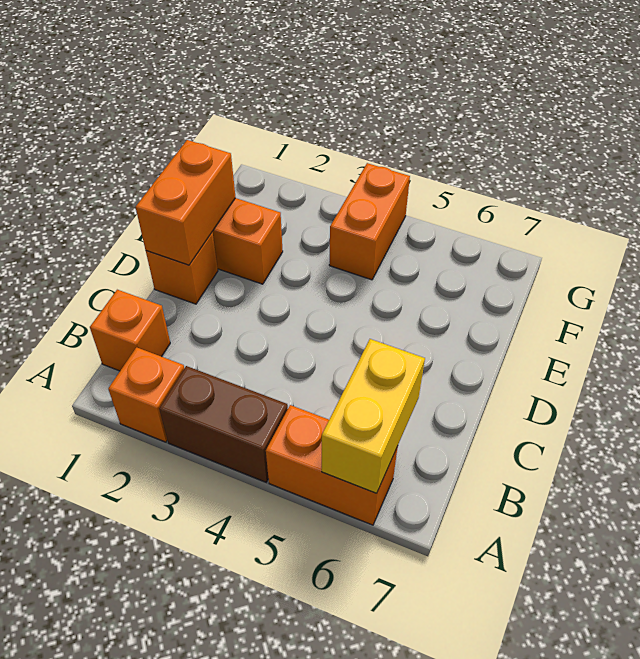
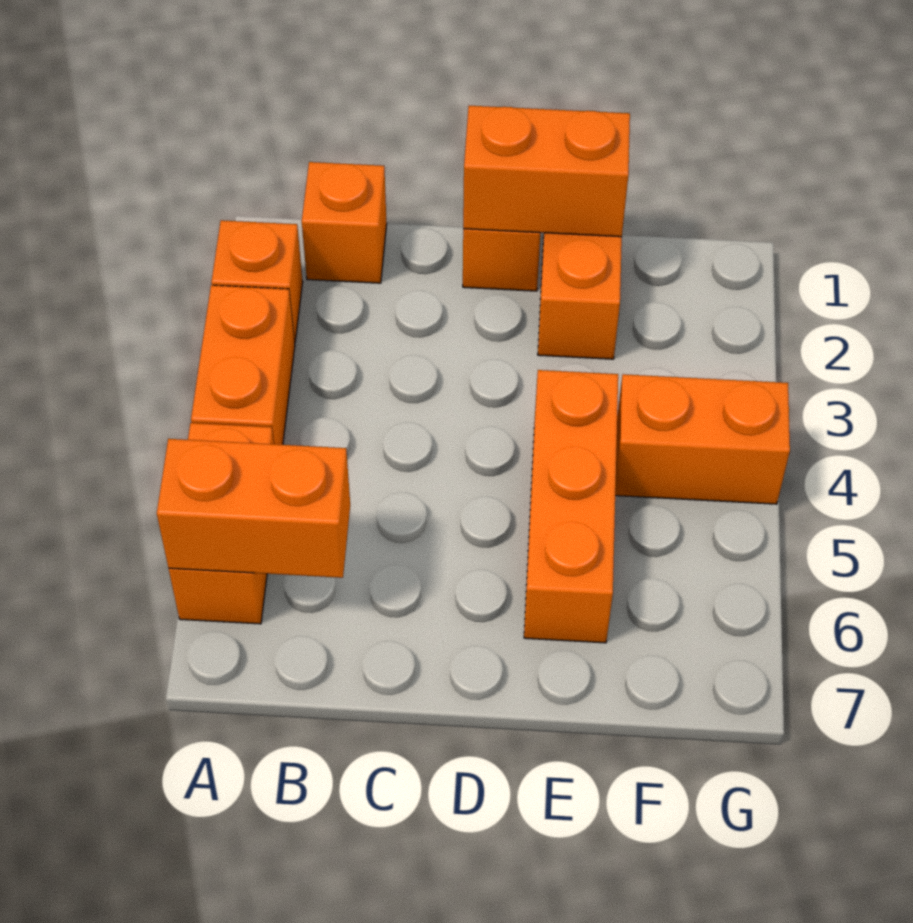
brown 1x2 brick [159,366,288,482] -> orange 1x2 brick [191,285,295,445]
yellow 1x2 brick [322,339,425,493] -> orange 1x2 brick [157,439,350,578]
none -> orange 1x3 brick [524,370,618,643]

